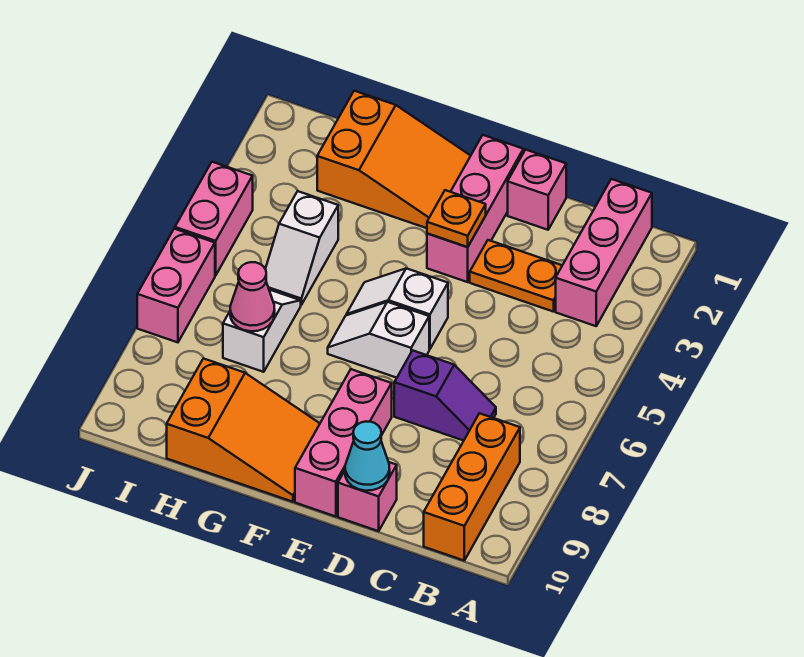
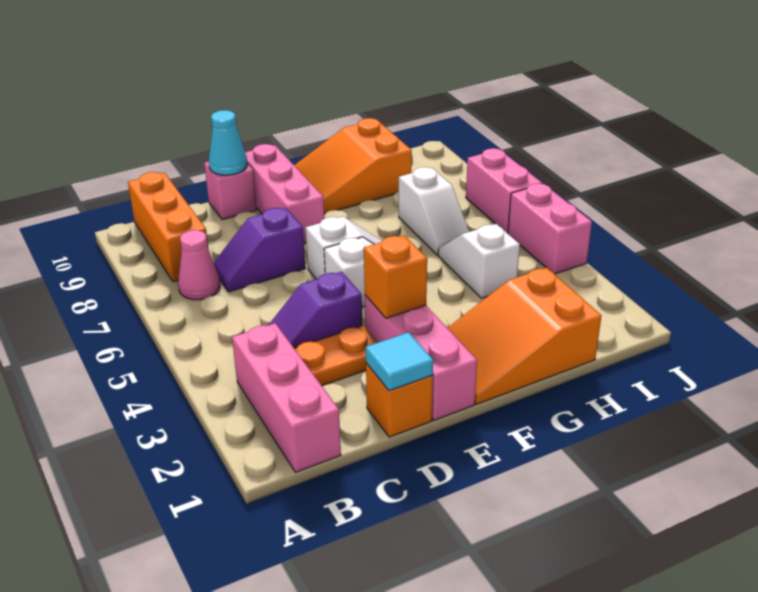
none -> purple 1x2 slope [269,272,362,348]
pink 1x1 brick [508,150,566,230] -> orange 1x1 brick [366,363,433,437]
none -> cyan 1x1 tile [366,332,433,391]
orange 1x1 plate [427,190,486,247] -> orange 1x1 brick [364,235,427,318]
pink 1x1 cone [230,262,275,331] -> pink 1x1 cone moved to [178,230,220,300]

